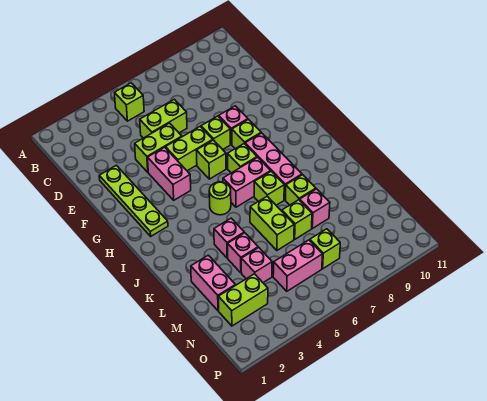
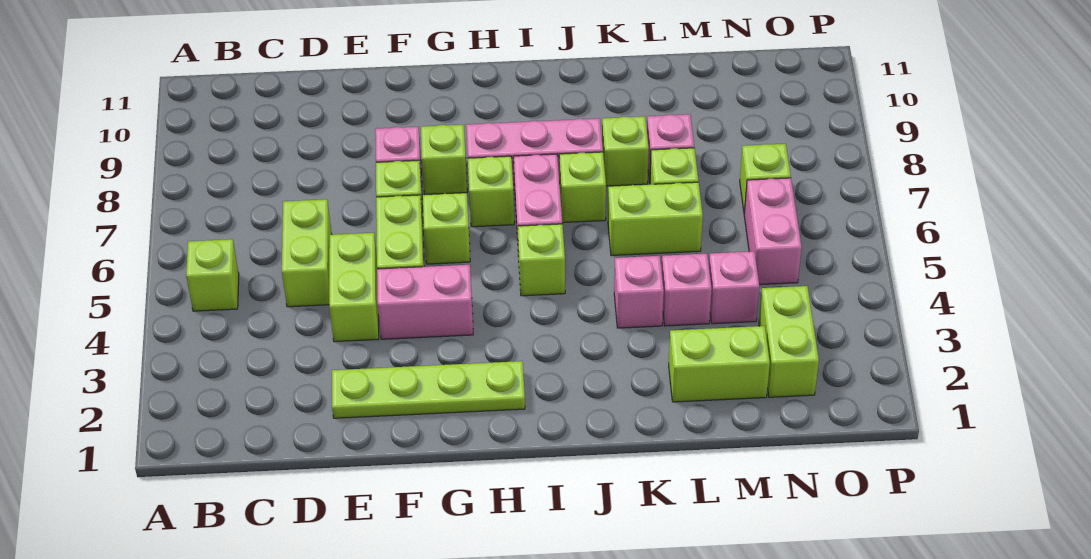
lime 1x1 round brick [209,182,231,215] -> lime 1x1 brick [518,224,565,296]
pink 1x2 brick [191,255,235,311] -> lime 1x2 brick [669,326,770,402]

